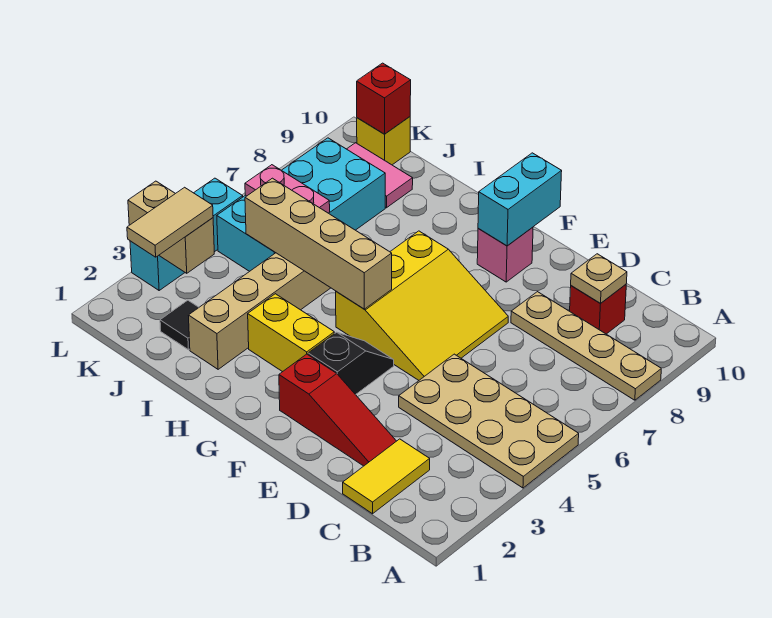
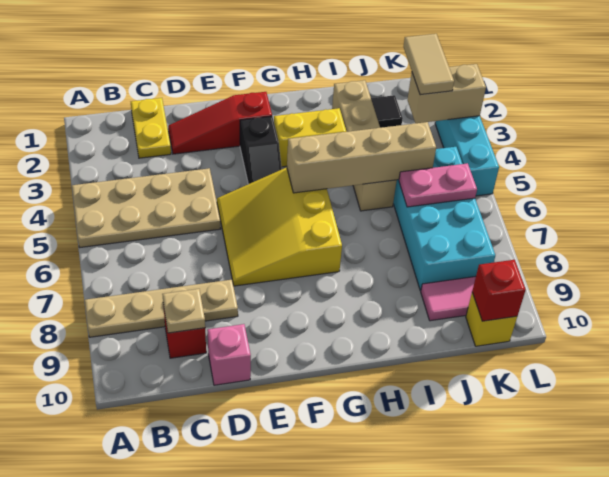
yellow 1x2 tile [343,439,430,514] -> yellow 1x2 plate [131,98,171,158]
pink 1x1 brick [477,227,533,282] -> pink 1x1 brick moved to [207,324,251,385]
cyan 1x2 brick [478,153,562,246] -> none

